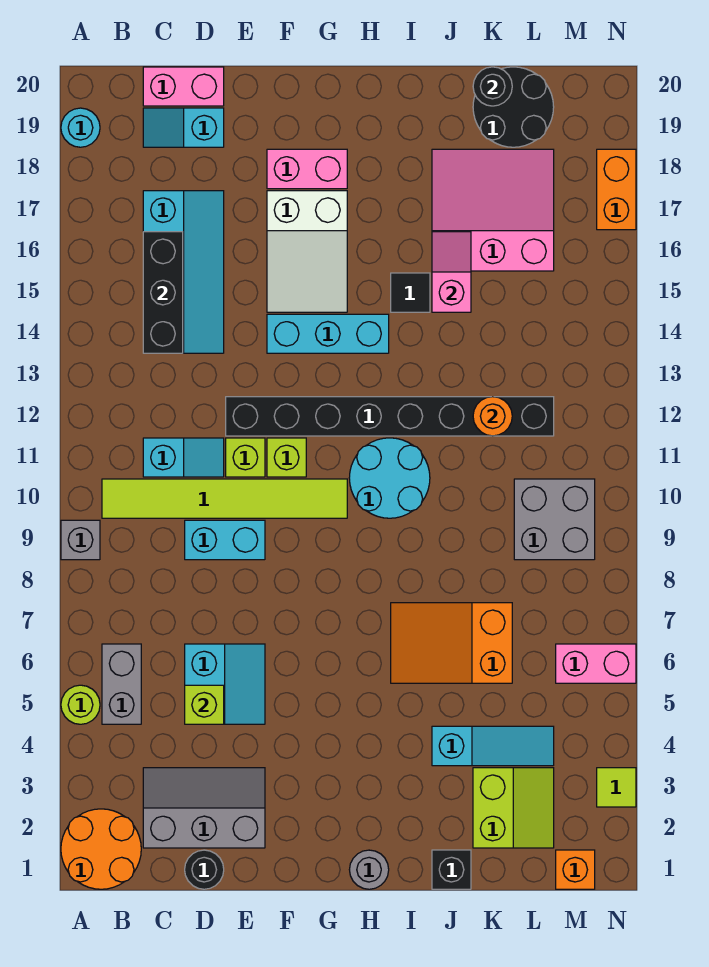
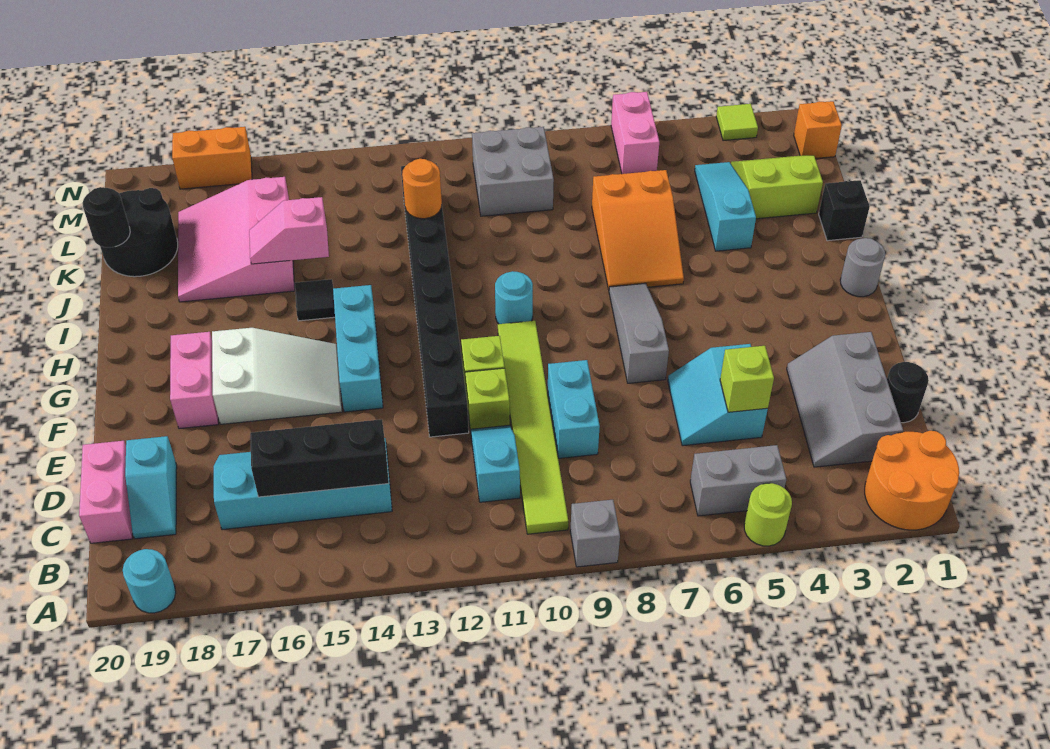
cyan 2x2 slope [185,644,265,724] -> cyan 2x2 slope turned to [668,344,768,446]
none -> grey 1x3 slope [609,283,669,383]
cyan 2x2 round brick [349,438,430,518] -> cyan 1x1 round brick [495,271,533,324]

